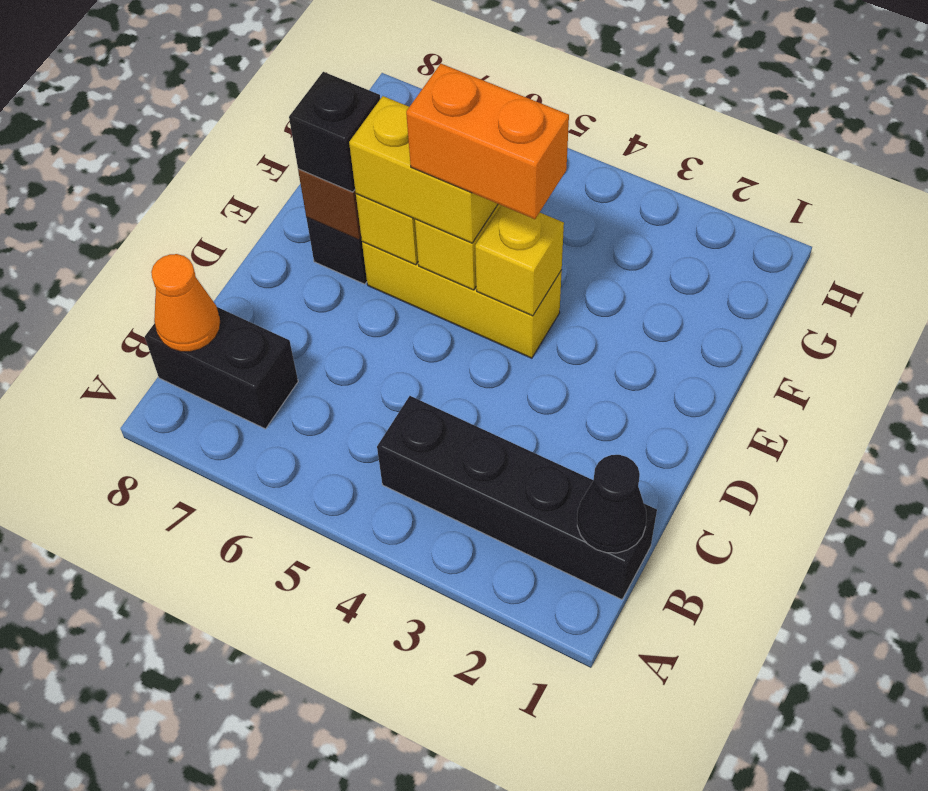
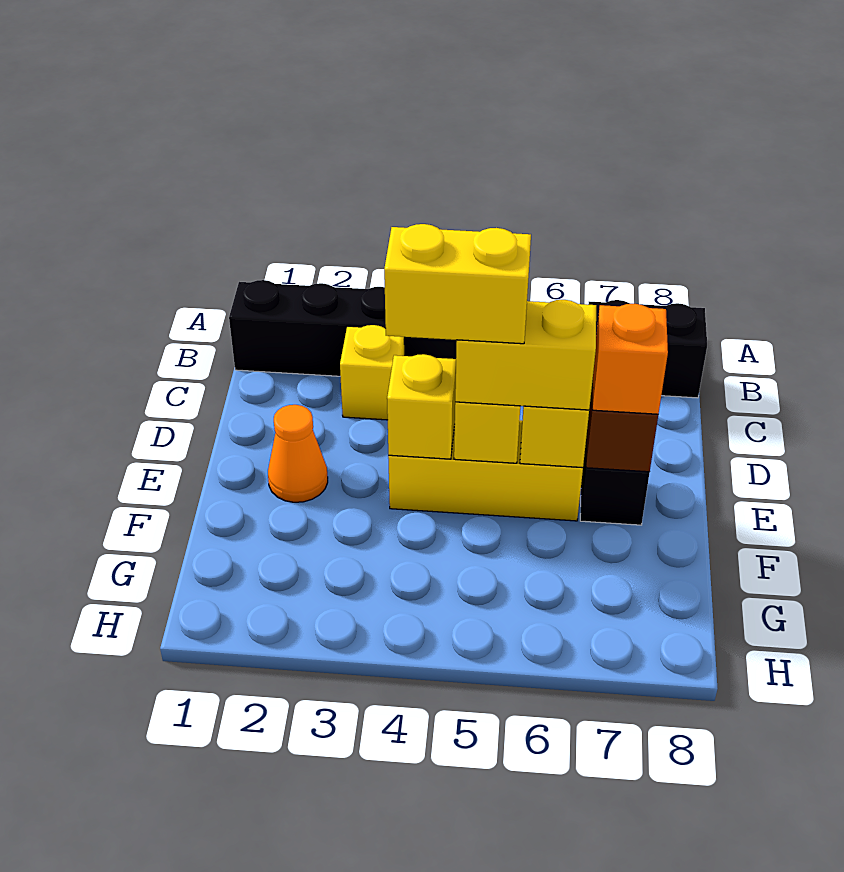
black 1x1 cone [577,455,647,553] -> none
orange 1x1 cone [151,254,220,352] -> orange 1x1 cone moved to [268,405,328,502]
none -> yellow 1x1 brick [340,325,404,420]
orange 1x2 brick [406,64,569,219] -> yellow 1x2 brick [384,224,531,344]
black 1x1 brick [289,72,380,192] -> orange 1x1 brick [593,304,668,414]

